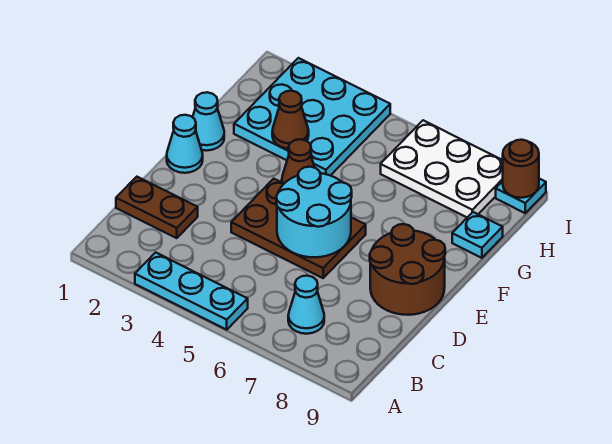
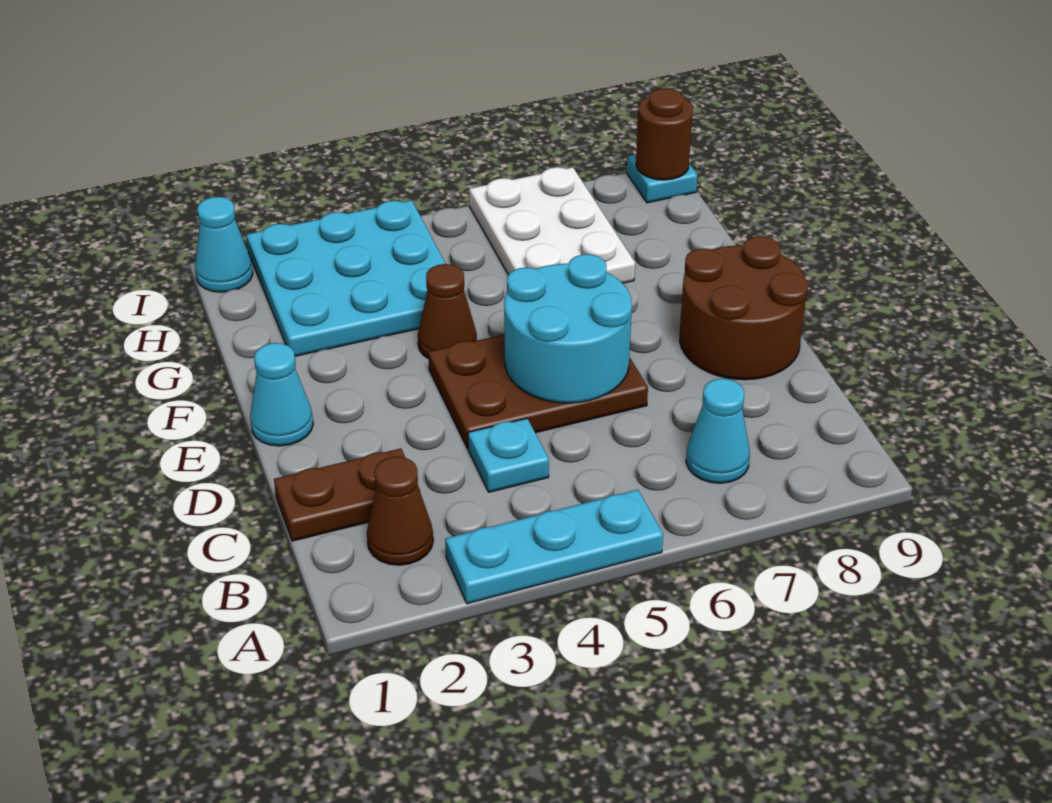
cyan 1x1 cone [193,92,224,151] -> cyan 1x1 cone moved to [195,197,253,292]
brown 1x1 cone [272,91,309,149] -> brown 1x1 cone moved to [367,457,433,565]
cyan 1x1 plate [452,212,503,258] -> cyan 1x1 plate moved to [468,418,549,492]
white 2x3 plate [381,120,503,217] -> white 2x3 plate turned to [469,167,635,283]

